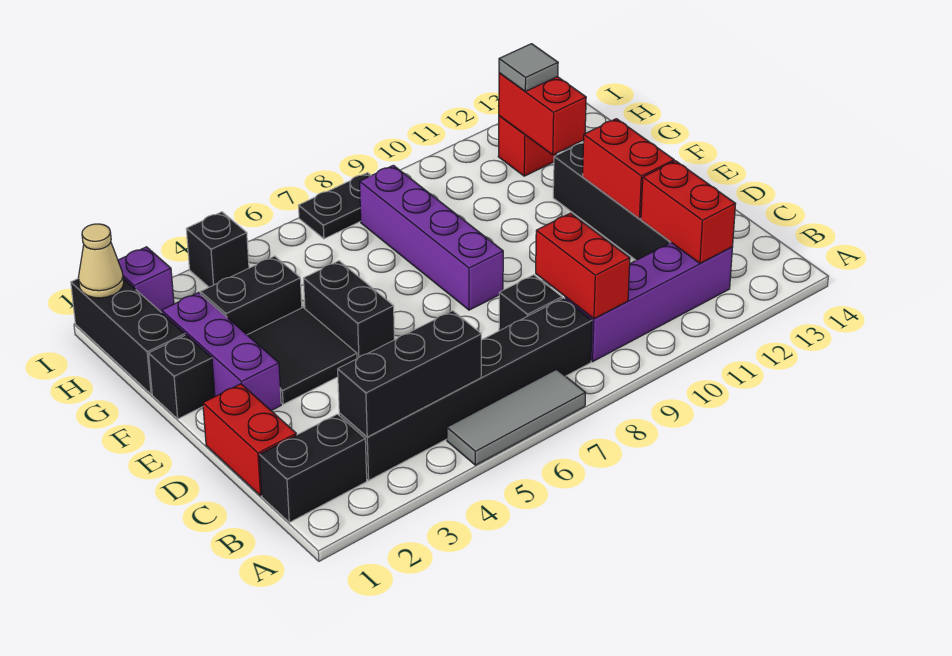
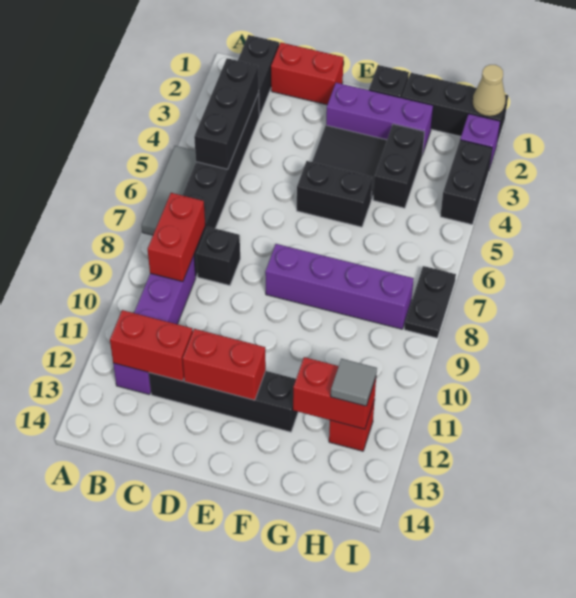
red 1x2 brick [536,213,630,319] -> red 1x2 brick turned to [148,193,205,282]
black 1x1 brick [186,212,249,287] -> black 1x2 brick [440,140,492,225]

